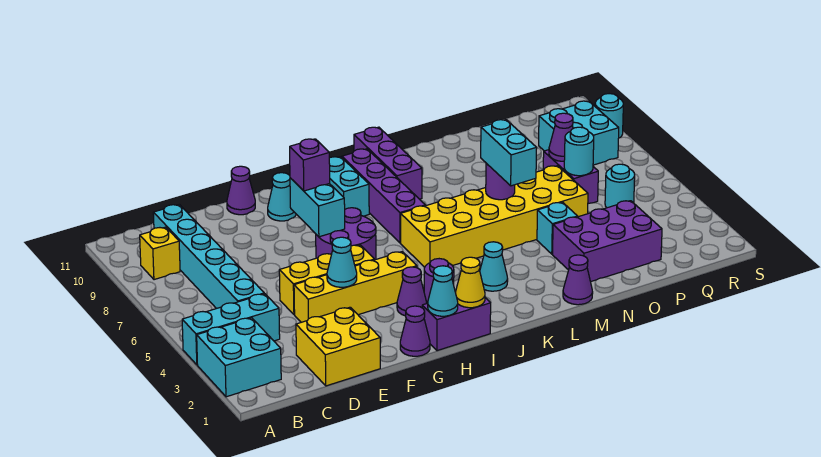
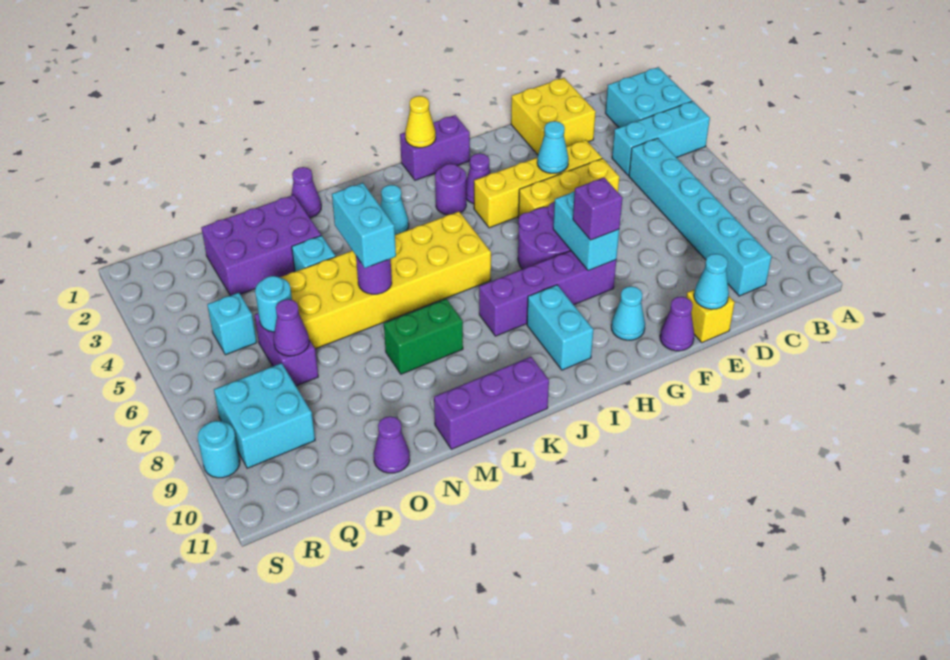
yellow 1x1 brick [140,227,180,280] -> yellow 1x1 brick moved to [686,289,735,343]
purple 1x1 cone [400,306,430,356] -> purple 1x1 cone moved to [374,416,410,473]
cyan 1x1 cone [428,266,458,316] -> cyan 1x1 cone moved to [694,254,729,309]
purple 1x4 brick [342,149,425,243] -> purple 1x4 brick turned to [479,251,616,336]
purple 1x3 brick [354,127,422,199] -> purple 1x3 brick turned to [434,357,549,449]
none -> green 1x2 brick [384,299,463,374]
cyan 1x1 round brick [605,164,635,208] -> cyan 1x1 brick [207,293,257,355]

